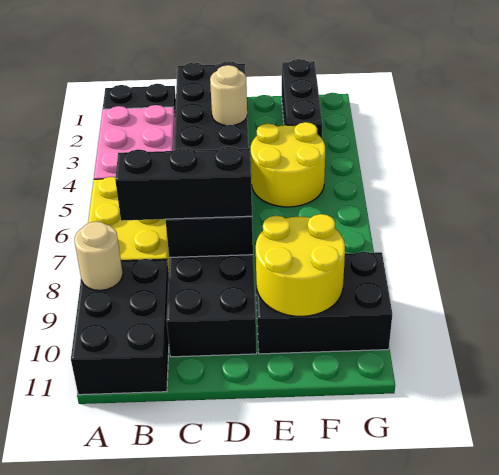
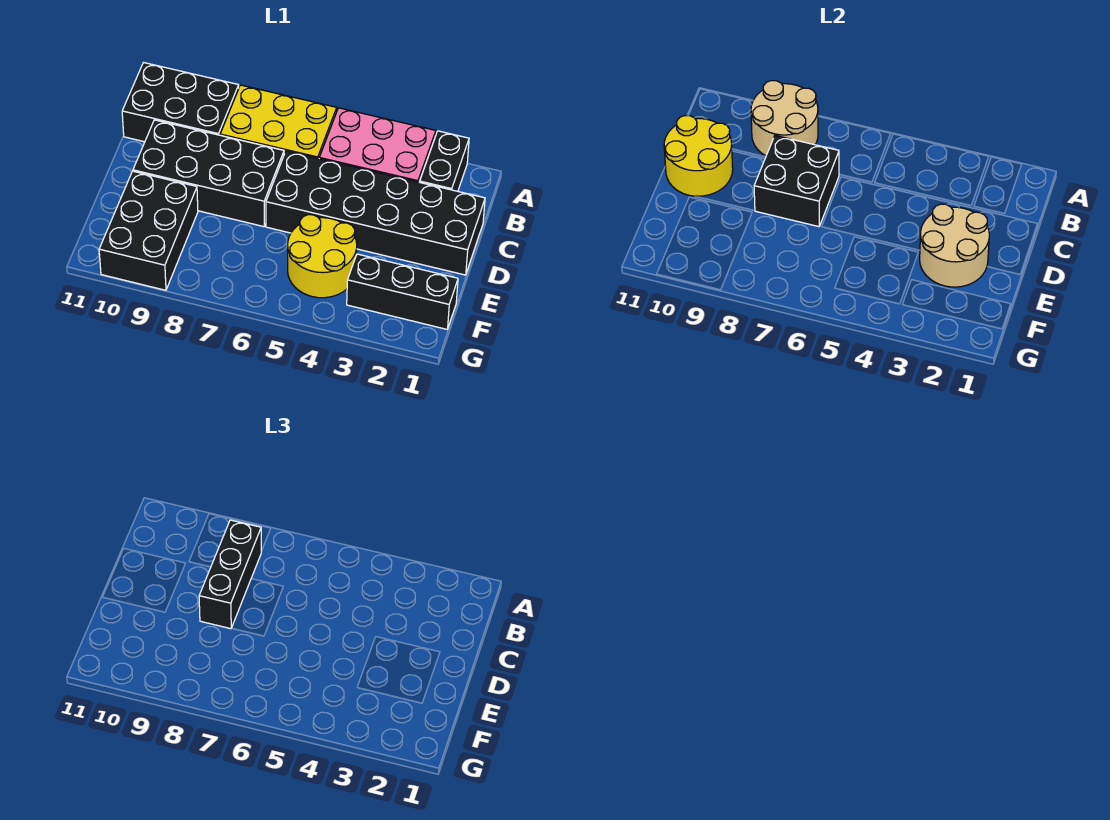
tan 1x1 round brick [74,221,123,290] -> tan 2x2 round brick [751,81,818,156]
tan 1x1 round brick [210,65,247,125] -> tan 2x2 round brick [920,204,989,287]
yellow 2x2 round brick [256,214,345,316] -> yellow 2x2 round brick moved to [664,116,733,196]

